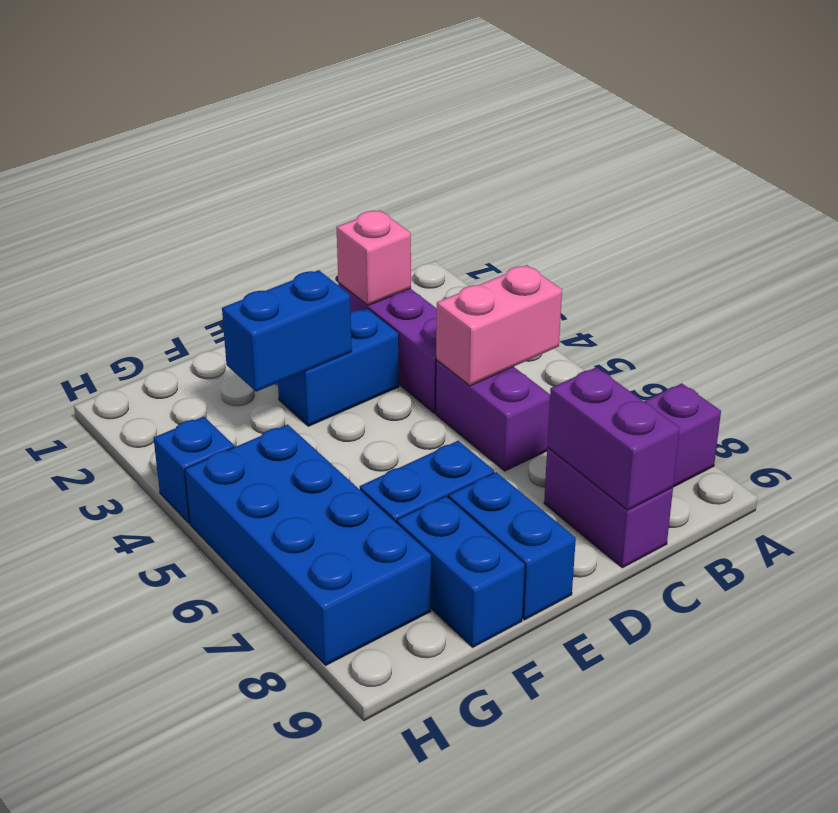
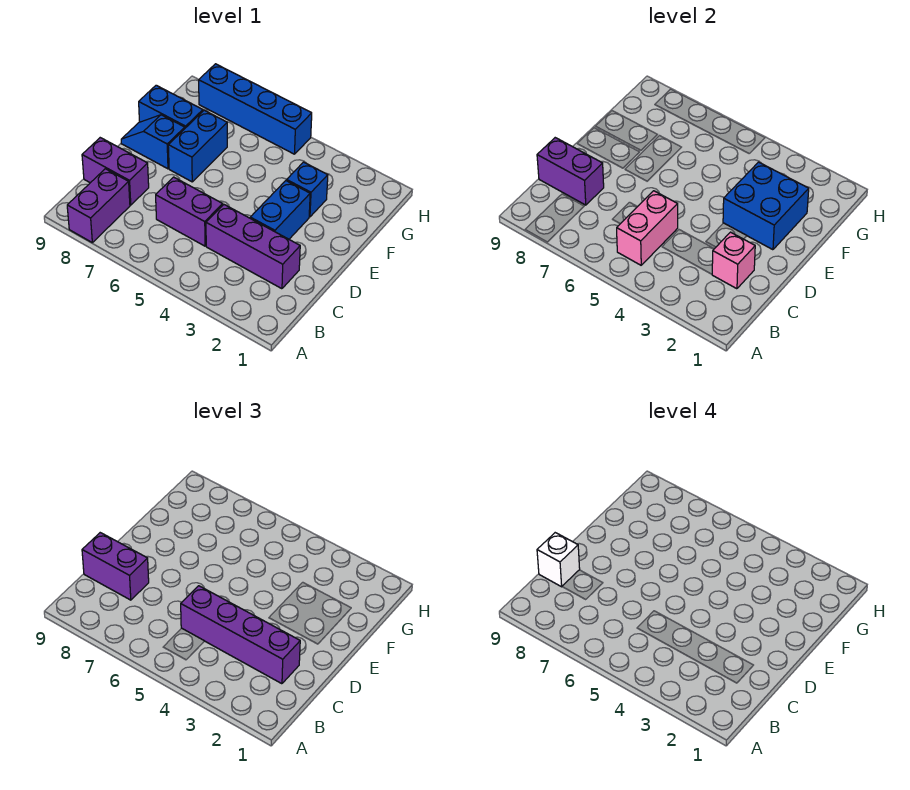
none -> purple 1x4 brick [181,586,300,684]
none -> purple 1x2 brick [82,533,149,600]
none -> white 1x1 brick [537,533,580,587]
blue 1x2 brick [222,270,352,392] -> blue 2x2 brick [723,162,809,250]
blue 1x2 brick [448,472,576,620] -> blue 1x2 slope [121,115,185,169]
blue 2x4 brick [185,424,431,665] -> blue 1x4 brick [199,64,312,154]
blue 1x1 brick [154,417,234,523] -> blue 1x1 brick moved to [287,162,328,217]

